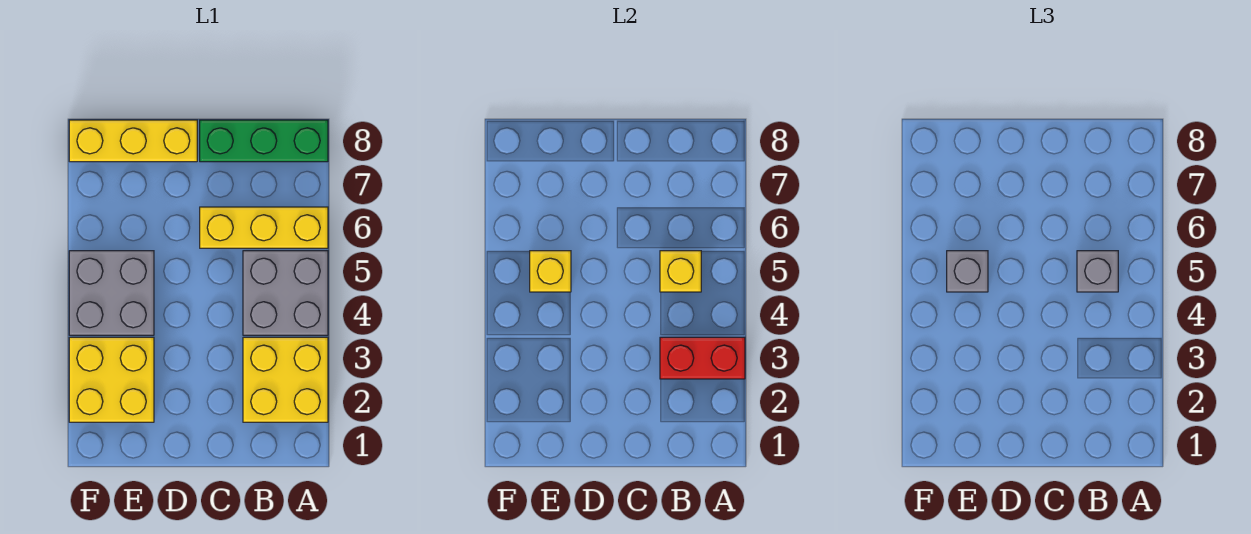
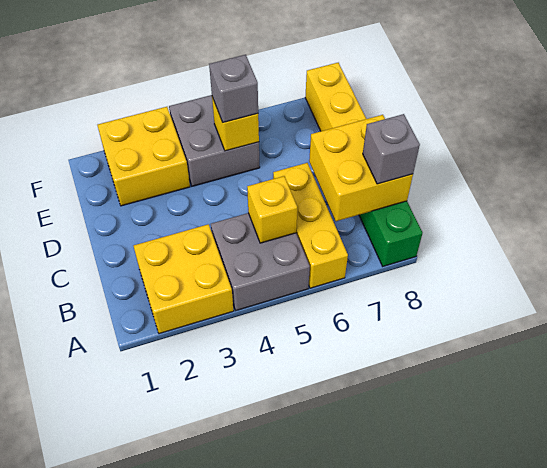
red 1x2 brick [660,337,745,379] -> none
grey 1x1 brick [1077,251,1118,292] -> grey 1x1 brick moved to [363,114,420,184]
none -> yellow 2x2 brick [309,115,413,221]

